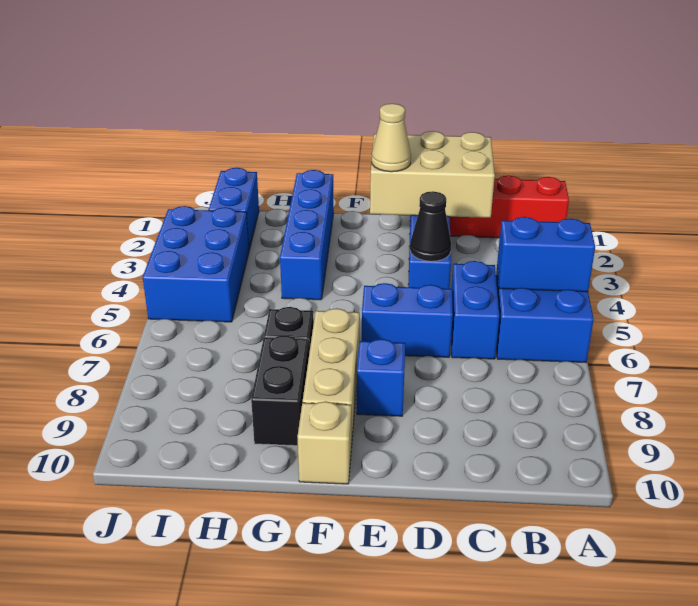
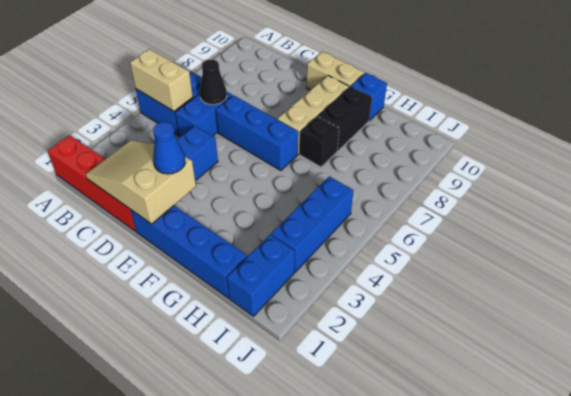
blue 1x2 brick [497,217,595,292] -> tan 1x2 brick [130,49,193,111]
tan 2x3 brick [370,131,495,218] -> tan 2x3 slope [86,140,196,224]
black 1x1 cone [410,191,451,261] -> black 1x1 cone moved to [200,59,227,105]
blue 1x2 brick [362,283,453,357] -> blue 1x3 brick [216,95,298,170]
tan 1x1 cone [372,104,411,172] -> blue 1x1 cone [153,122,185,174]
blue 1x1 brick [357,339,405,416] -> blue 1x1 brick moved to [351,73,387,121]
tan 1x1 brick [298,401,351,484] -> tan 1x2 brick [306,52,364,90]
blue 1x4 brick [280,170,334,300] -> blue 1x4 brick turned to [131,206,247,298]
blue 2x3 brick [143,206,249,322] -> blue 1x3 brick [271,176,353,272]

